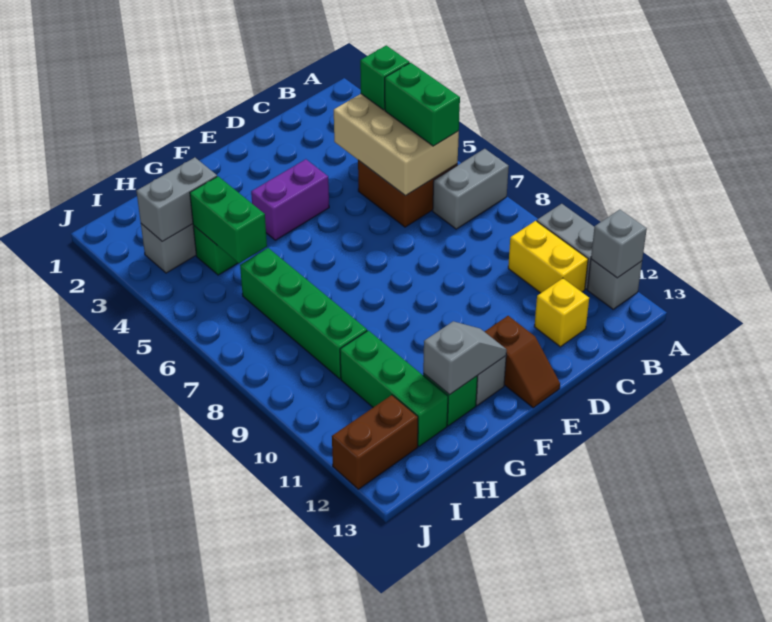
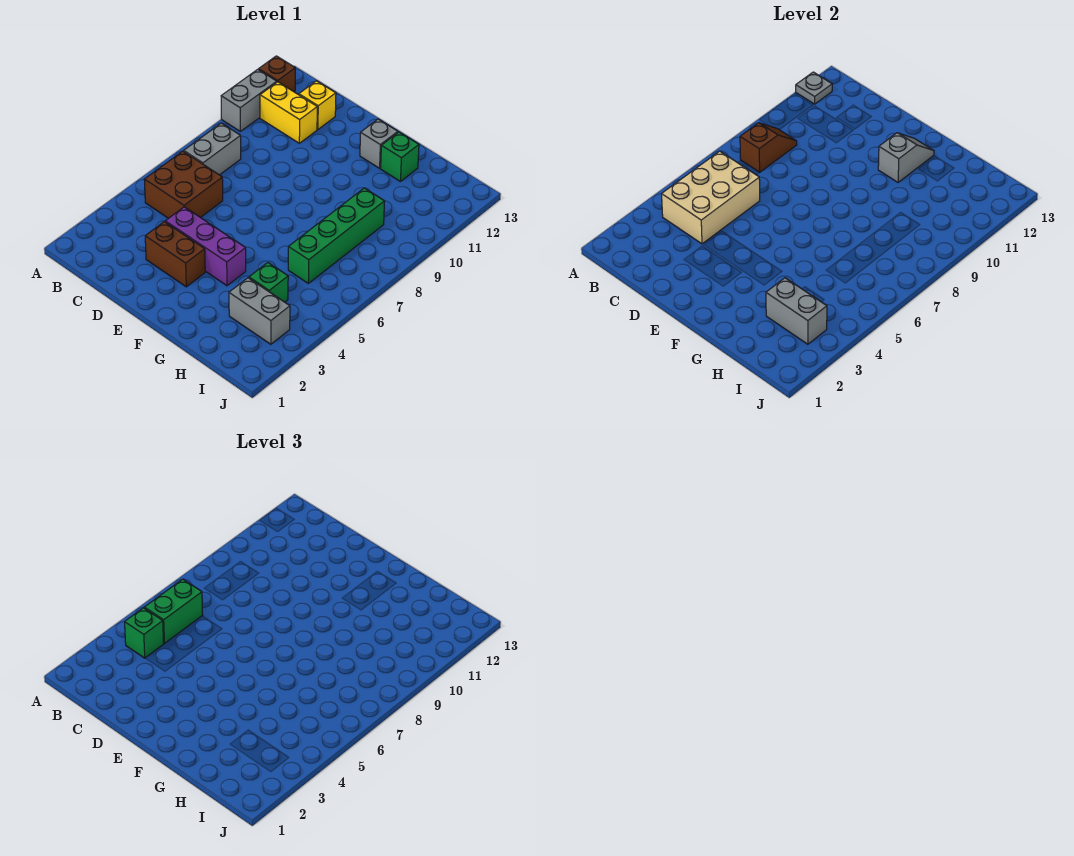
grey 1x2 brick [433,149,509,229] -> grey 1x2 brick turned to [184,123,241,175]
grey 1x1 brick [587,259,642,309] -> brown 1x1 brick [259,56,295,92]
grey 1x1 brick [591,209,647,278] -> grey 1x1 plate [796,72,832,104]
yellow 1x2 brick [508,221,588,293] -> yellow 1x2 brick turned to [260,82,317,143]
purple 1x2 brick [251,159,329,240] -> purple 1x3 brick [165,207,246,286]
brown 1x2 slope [485,316,560,408] -> brown 1x2 slope moved to [740,123,797,172]
grey 1x2 slope [423,321,507,395] -> grey 1x2 slope turned to [878,133,934,182]
green 1x2 brick [190,176,267,263] -> none
green 1x3 brick [340,331,448,446] -> none
brown 1x2 brick [332,395,418,489] -> brown 1x2 brick moved to [145,222,205,287]

